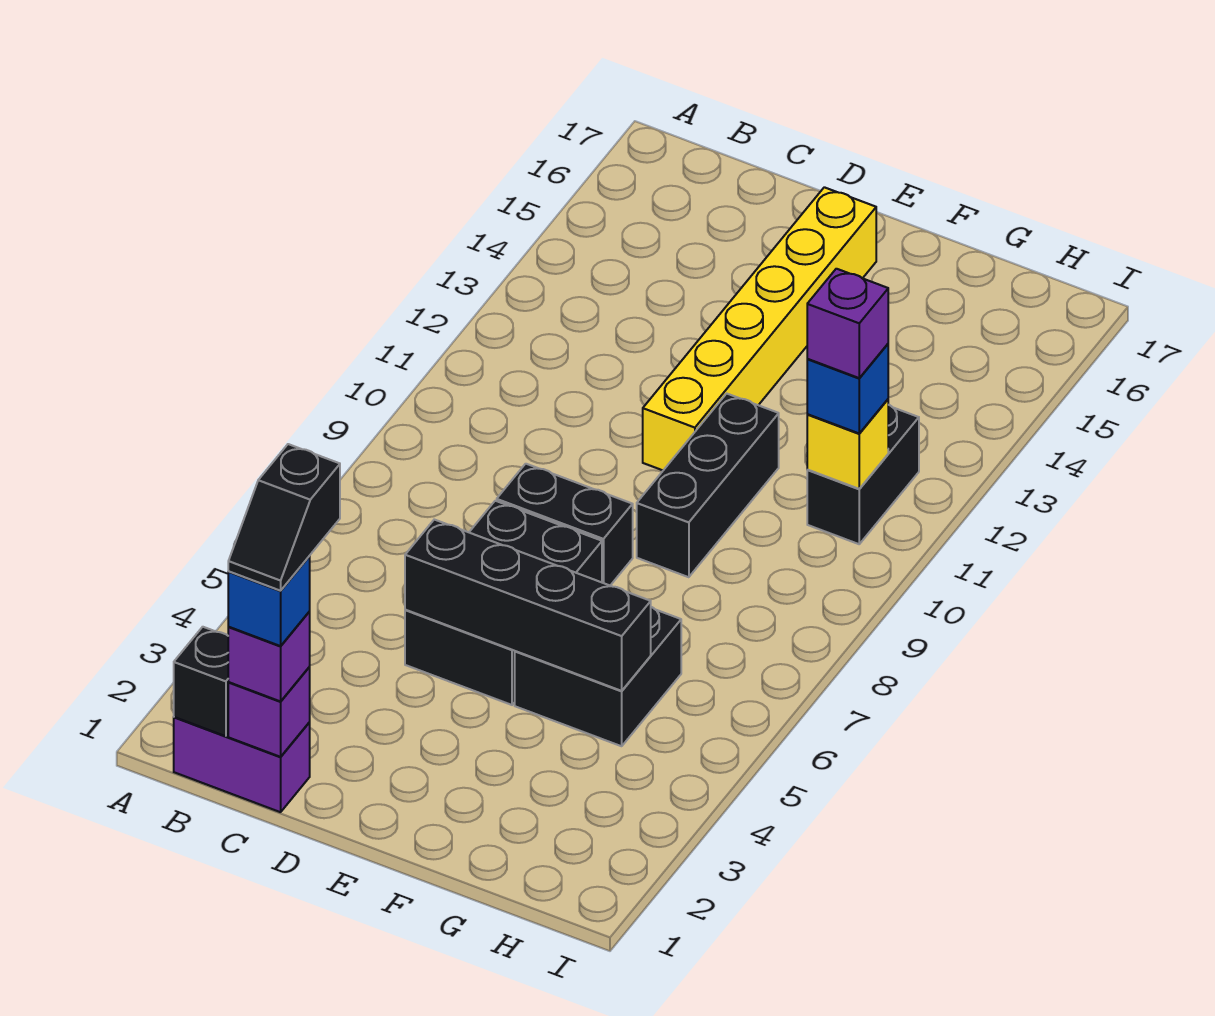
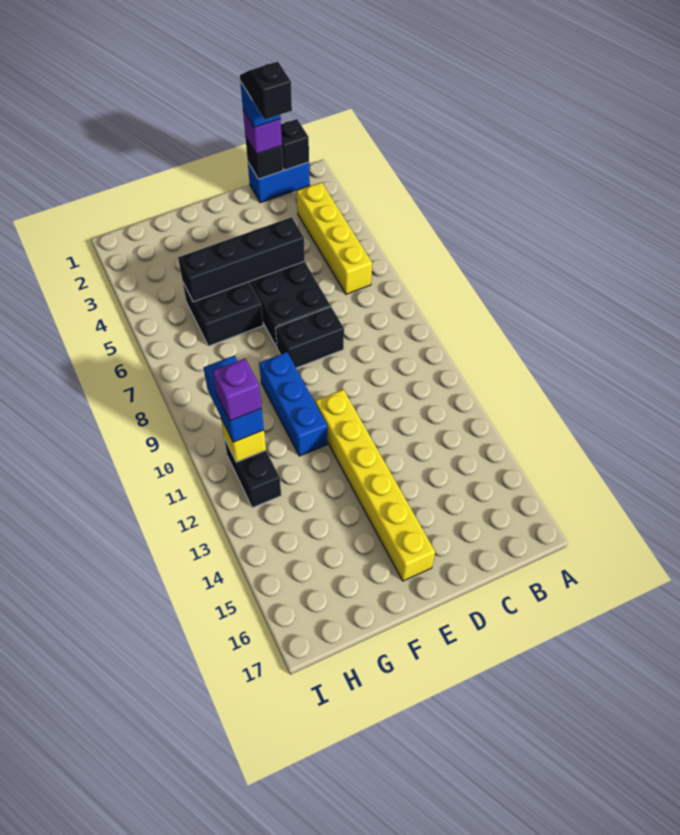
purple 1x2 brick [174,717,310,812] -> blue 1x2 brick [248,162,310,203]
none -> yellow 1x4 brick [297,182,372,294]
purple 1x1 brick [228,667,310,757] -> black 1x1 brick [245,137,283,179]
black 1x3 brick [637,394,779,577] -> blue 1x3 brick [259,352,327,456]
blue 1x1 brick [807,344,888,433] -> blue 1x2 brick [203,356,264,442]

